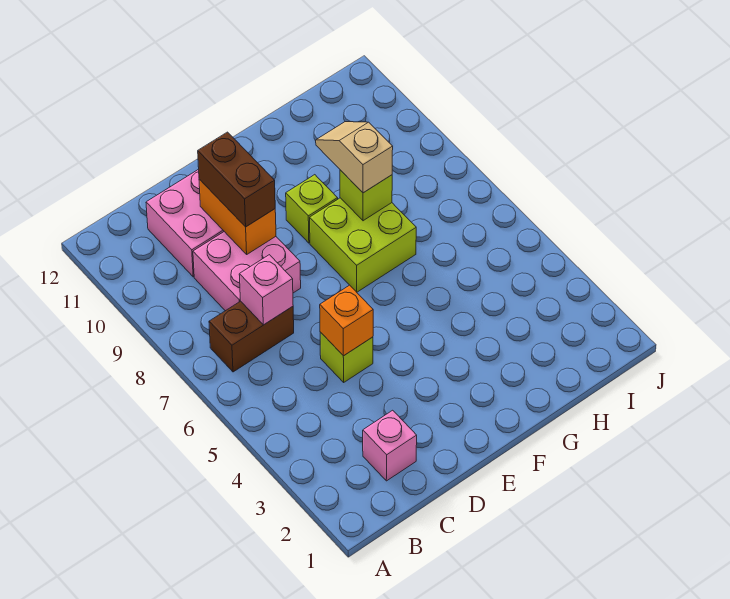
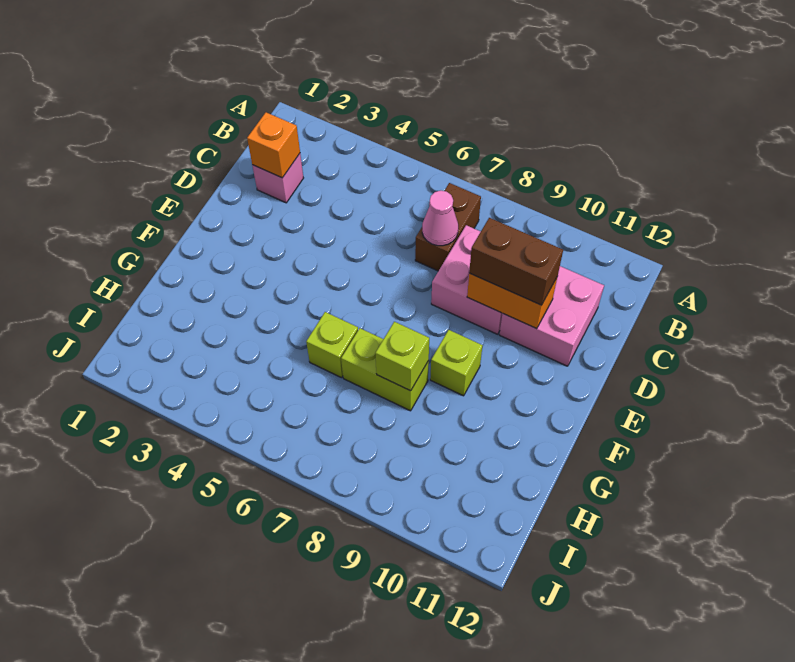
pink 1x1 brick [239,255,293,325] -> pink 1x1 cone [422,191,458,246]
lime 1x1 brick [320,332,373,382] -> lime 1x1 brick moved to [306,312,358,378]
orange 1x1 brick [320,285,373,356] -> orange 1x1 brick moved to [247,112,300,178]
lime 2x2 brick [310,198,416,292] -> lime 1x2 brick [341,328,429,411]
tan 1x2 slope [316,122,393,193] -> none

